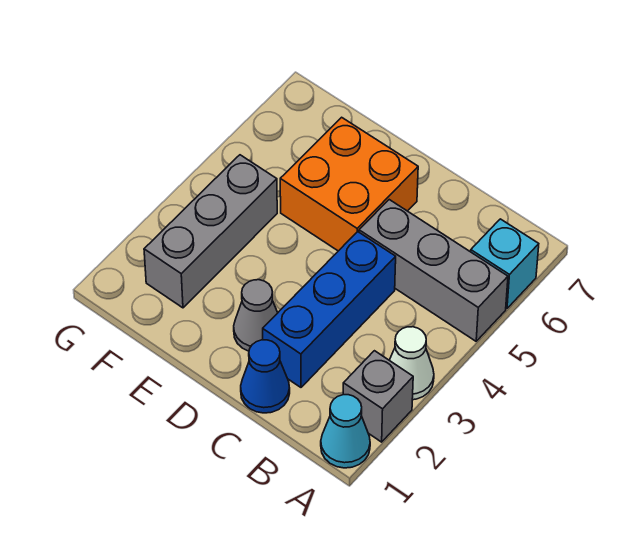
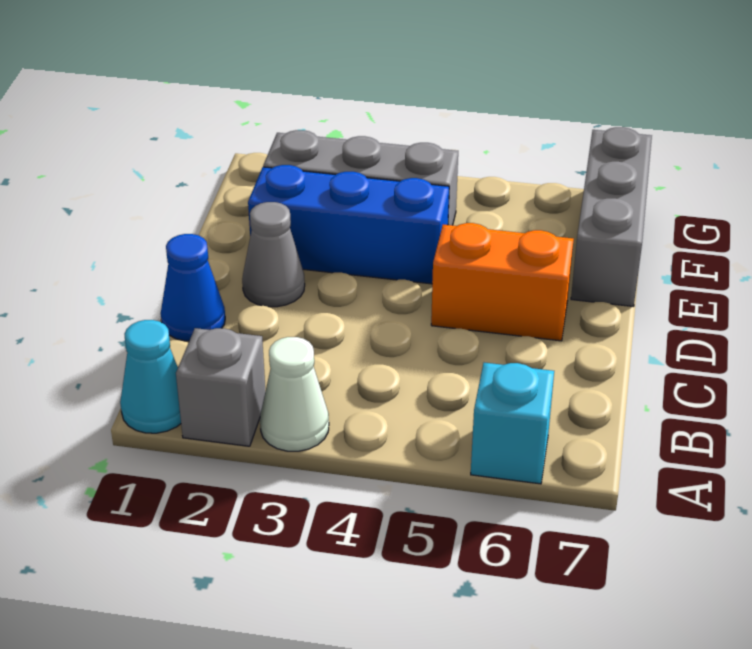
grey 1x3 brick [359,200,508,341] -> grey 1x3 brick moved to [571,127,652,306]
blue 1x3 brick [263,232,396,387] -> blue 1x3 brick moved to [248,165,449,284]
orange 2x2 brick [280,117,418,251] -> orange 1x2 brick [431,223,574,341]

